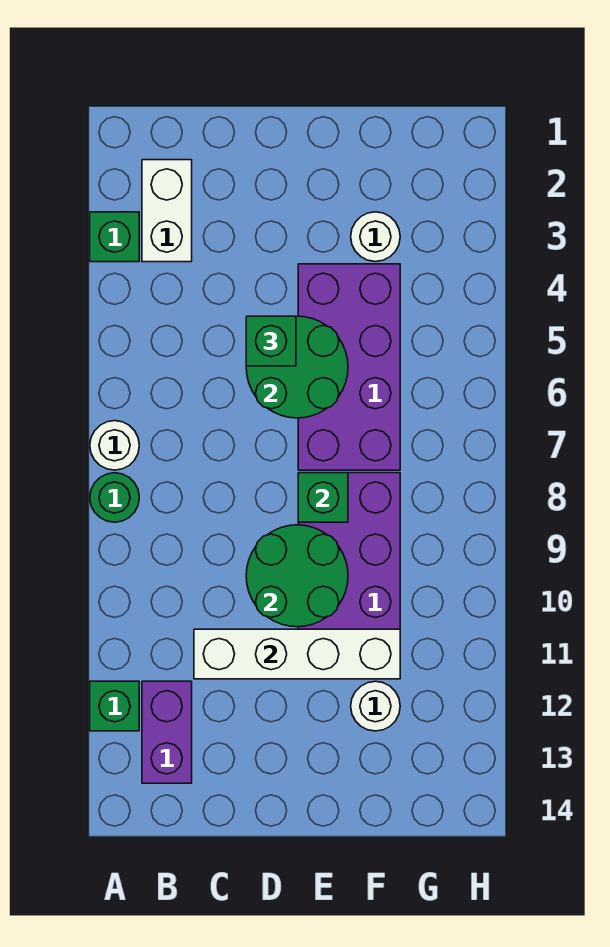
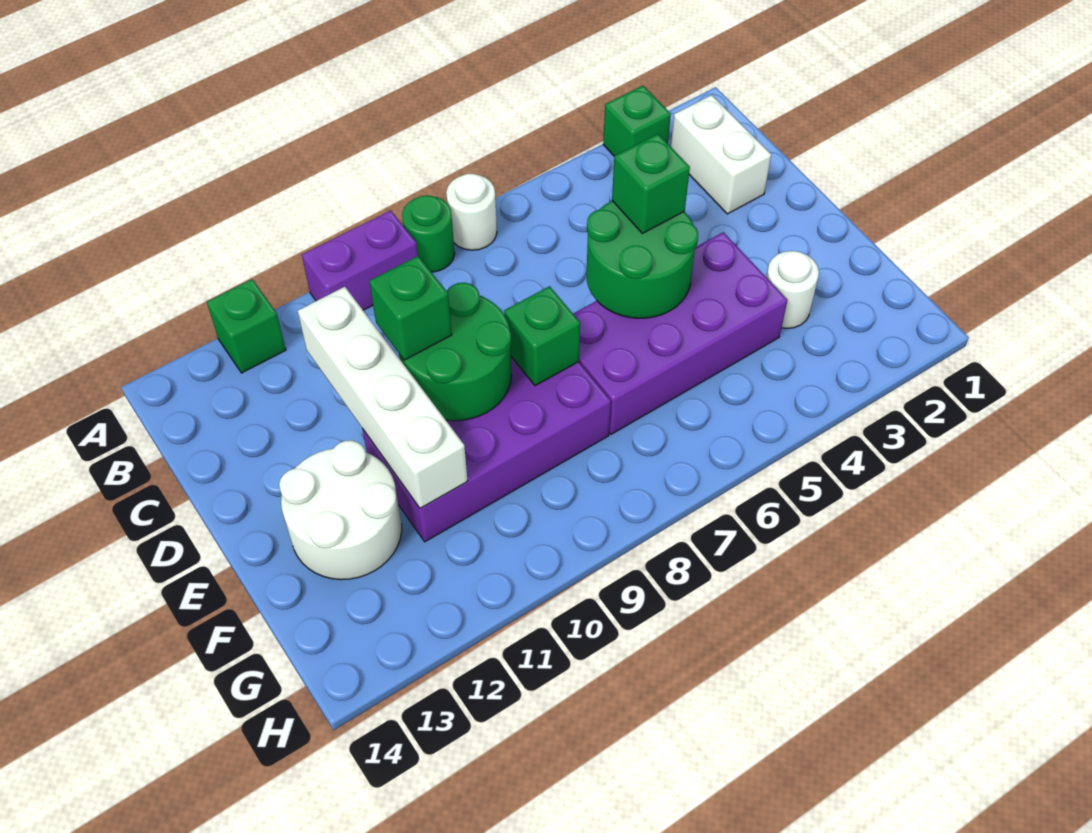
white 1x2 brick [142,160,192,262] -> white 1x2 brick turned to [671,95,771,214]
purple 1x2 brick [142,681,192,783] -> purple 1x2 brick moved to [302,210,418,310]
none -> green 1x1 brick [369,256,452,360]
white 1x1 round brick [351,681,400,731] -> white 2x2 round brick [279,440,402,580]

